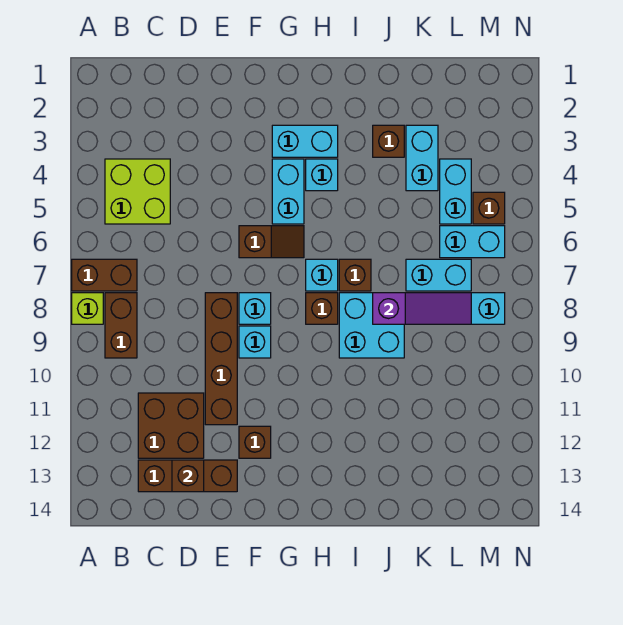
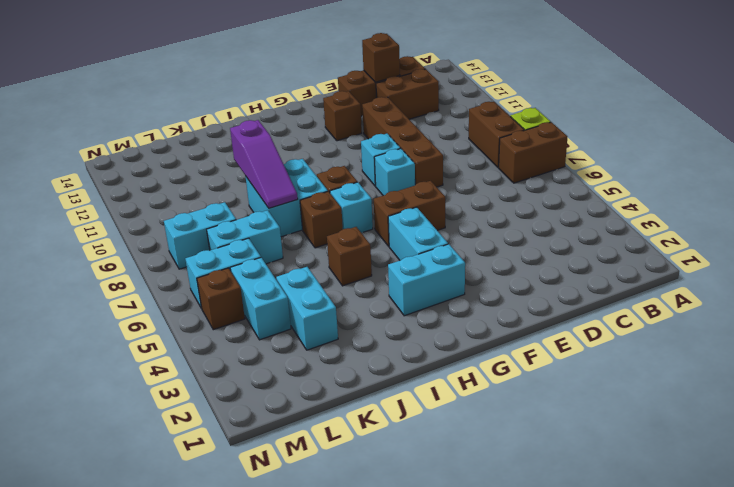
lime 2x2 brick [105,159,170,224] -> none
brown 2x2 brick [138,393,204,458] -> brown 1x2 brick [376,69,439,119]
brown 1x2 slope [239,226,304,258] -> brown 1x2 brick [374,181,445,246]
cyan 1x1 brick [306,159,338,191] -> none
brown 1x1 brick [373,125,404,157] -> brown 1x1 brick moved to [327,227,372,286]
purple 1x3 slope [373,293,471,324] -> purple 1x3 slope turned to [230,120,298,208]

